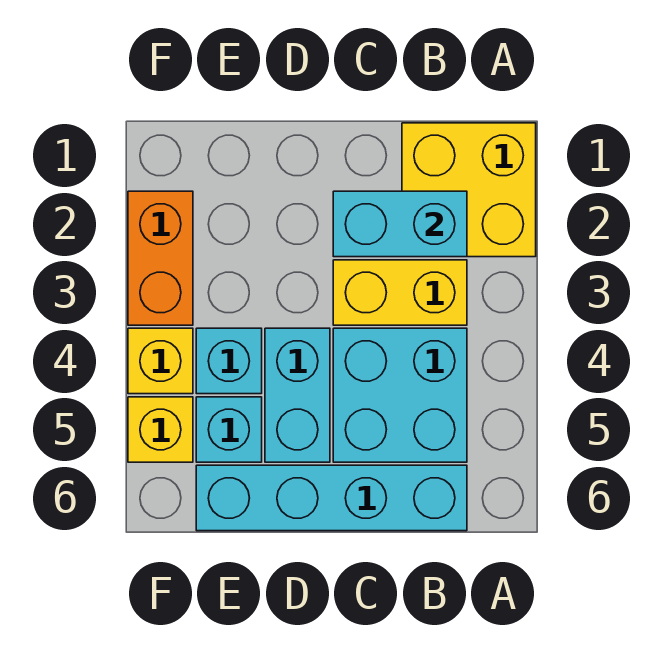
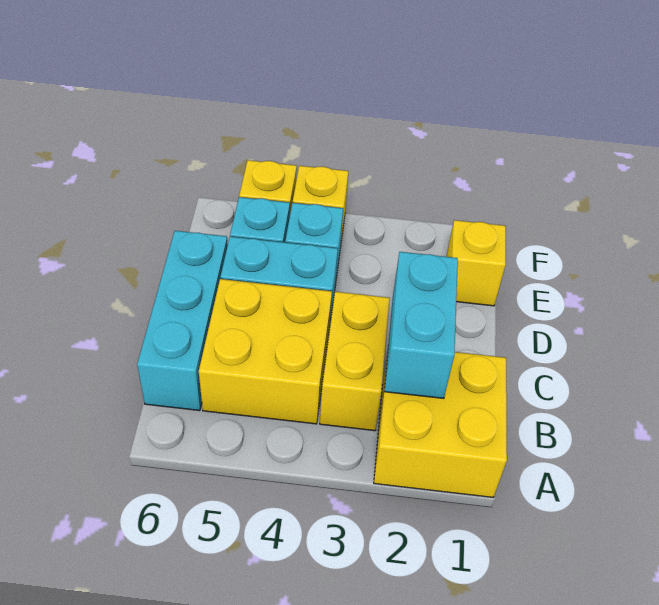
cyan 2x2 brick [333,328,467,462] -> yellow 2x2 brick [199,279,332,424]
cyan 1x4 brick [196,465,467,531] -> cyan 1x3 brick [137,231,228,411]
none -> yellow 1x1 brick [447,220,506,306]
orange 1x2 brick [128,191,193,325] -> none

